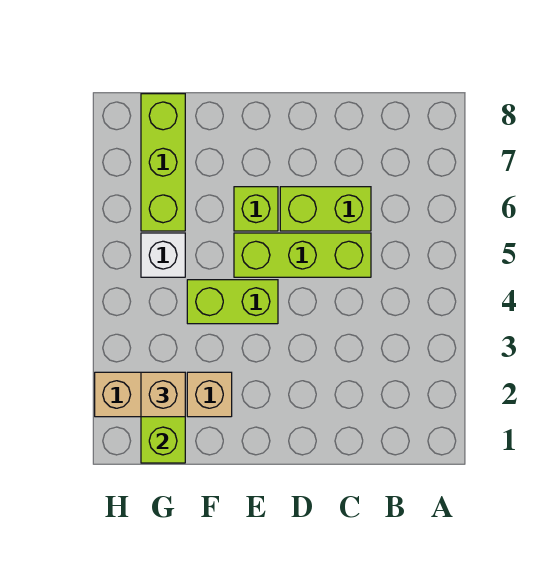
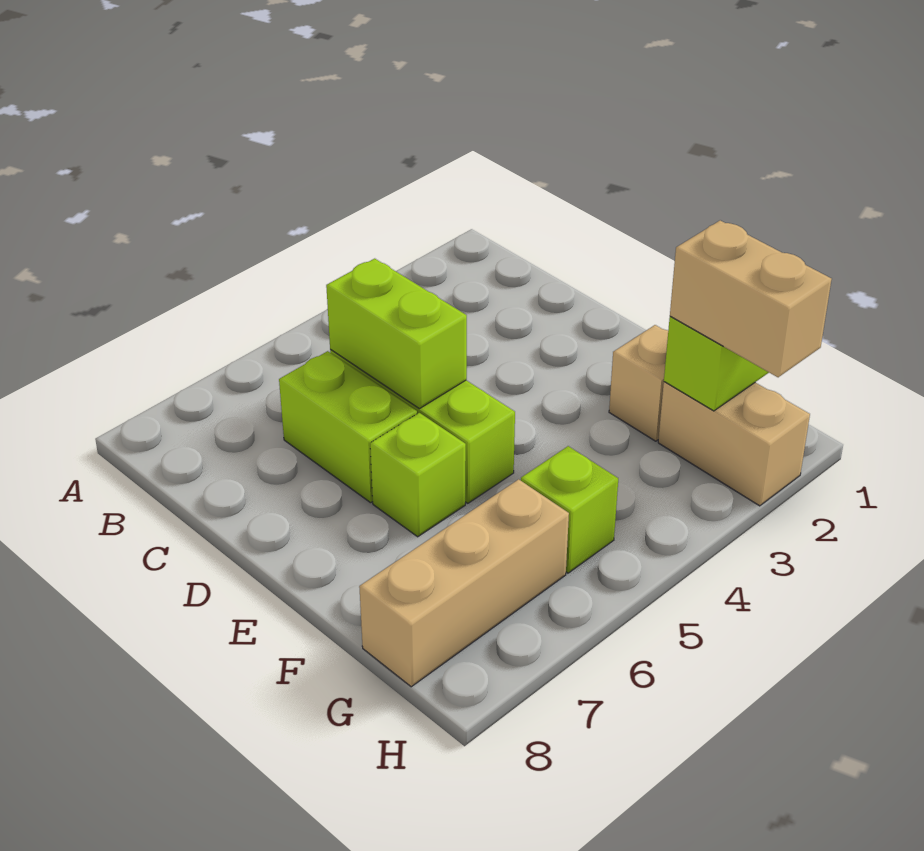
lime 1x2 brick [187,280,278,324] -> lime 1x2 brick moved to [326,259,467,409]
tan 1x1 brick [141,372,185,417] -> tan 1x2 brick [670,220,832,377]
white 1x1 brick [141,233,185,277] -> lime 1x1 brick [521,446,618,573]
lime 1x3 brick [141,94,185,231] -> tan 1x3 brick [359,479,569,687]

